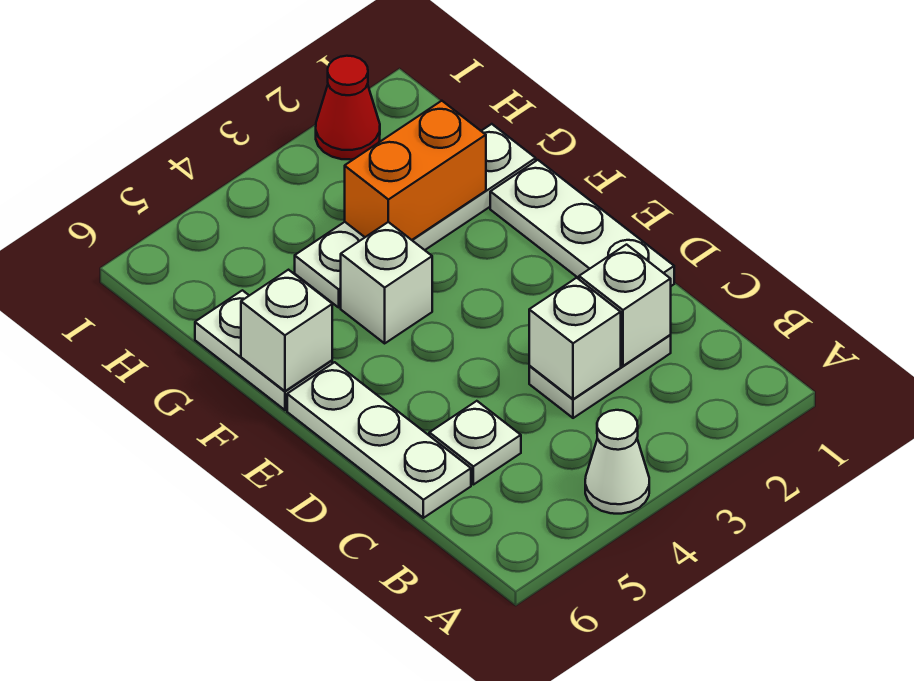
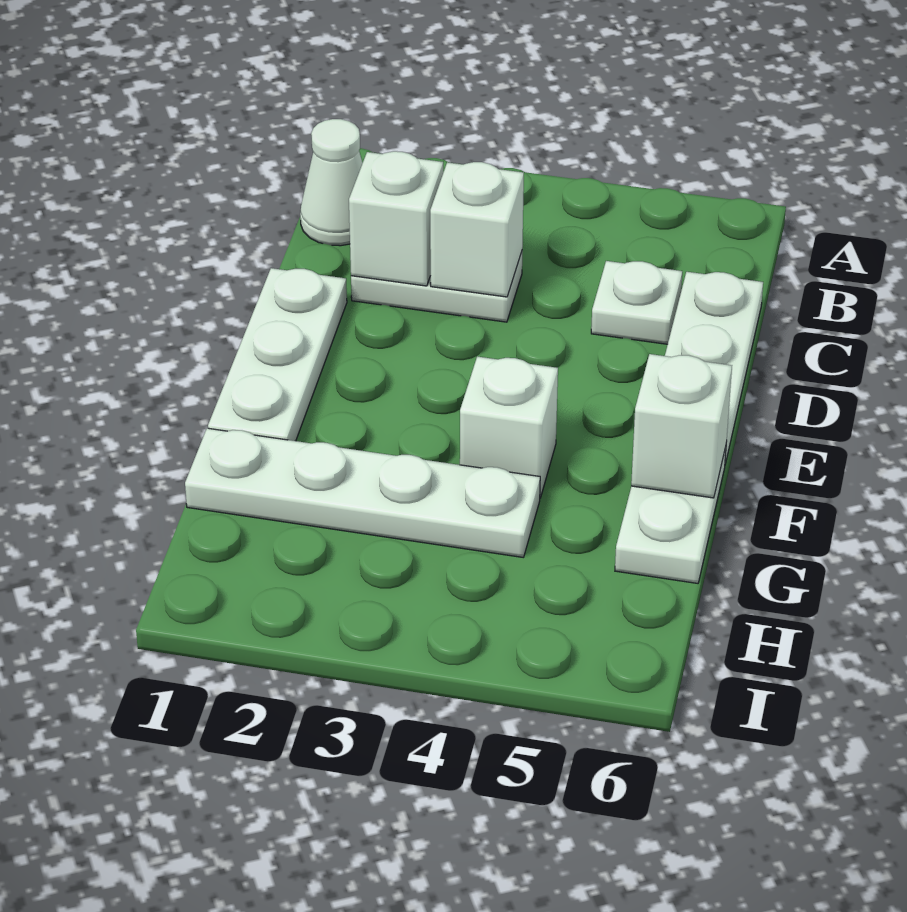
white 1x1 cone [585,410,649,514] -> white 1x1 cone moved to [300,119,363,246]
orange 1x2 brick [345,101,486,240] -> none
red 1x1 cone [316,56,380,160] -> none

